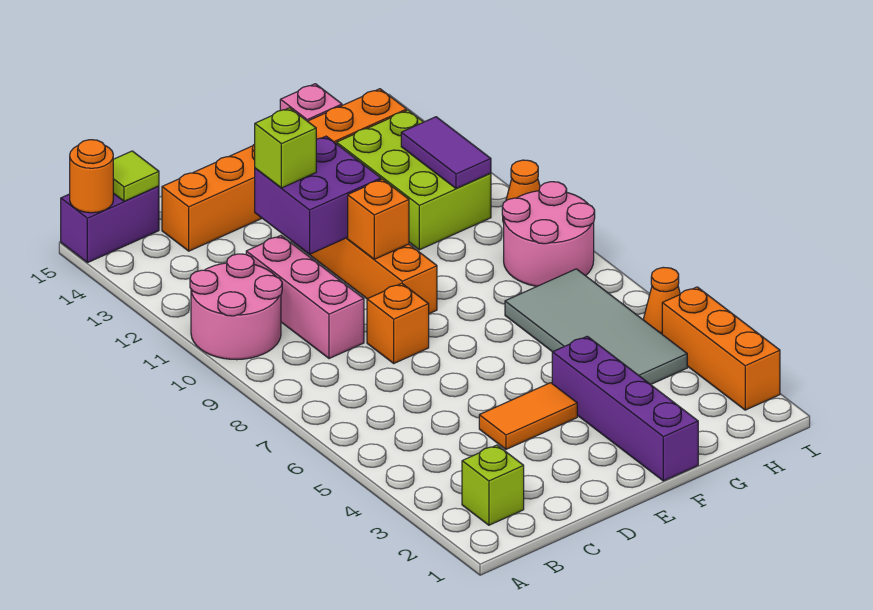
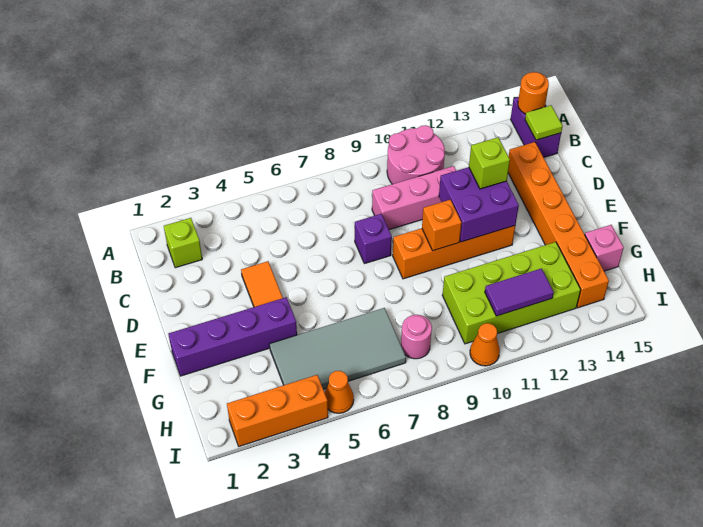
orange 1x1 brick [367,283,429,363] -> purple 1x1 brick [355,214,392,264]
lime 2x3 brick [337,110,491,250] -> lime 2x4 brick [442,242,581,344]
pink 2x2 round brick [502,182,595,286] -> pink 1x1 round brick [401,315,432,359]

